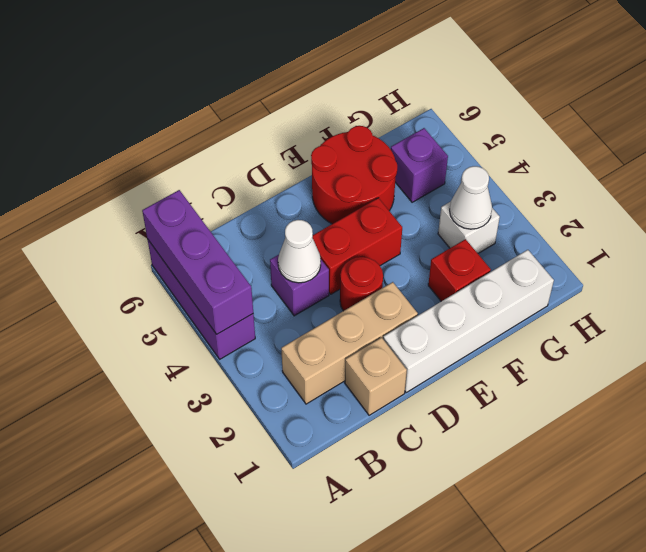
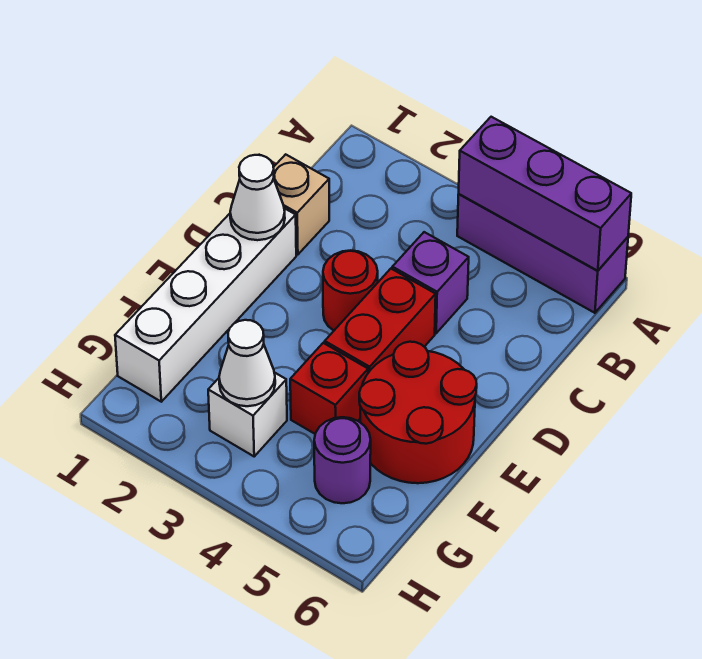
tan 1x3 brick [281,282,418,404] -> none
white 1x1 cone [278,220,321,283] -> white 1x1 cone moved to [230,155,285,240]
red 1x1 brick [428,239,491,301] -> red 1x1 brick moved to [290,343,368,434]
purple 1x1 brick [391,128,448,202] -> purple 1x1 round brick [314,417,371,503]

